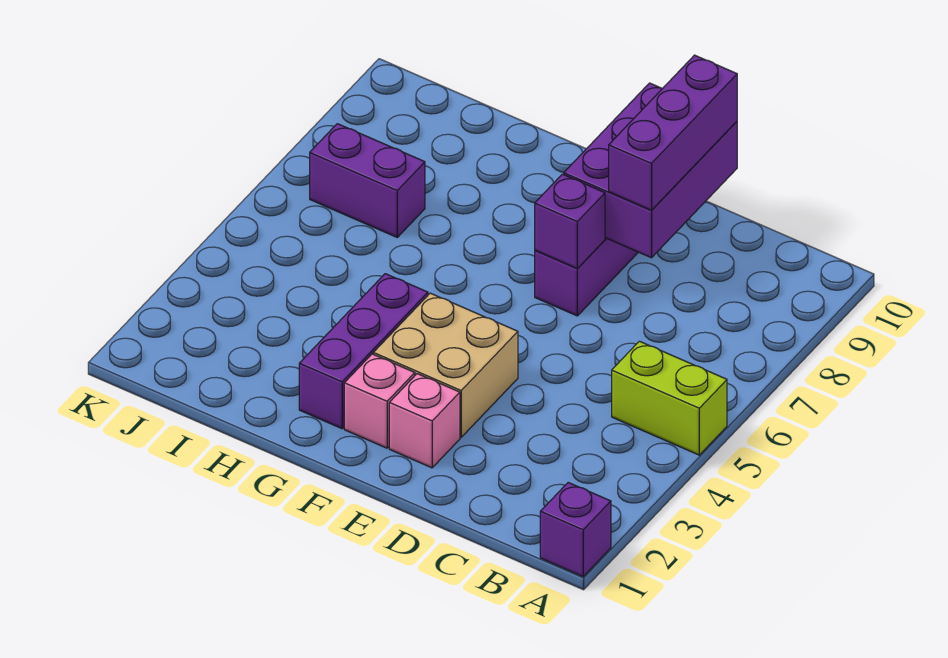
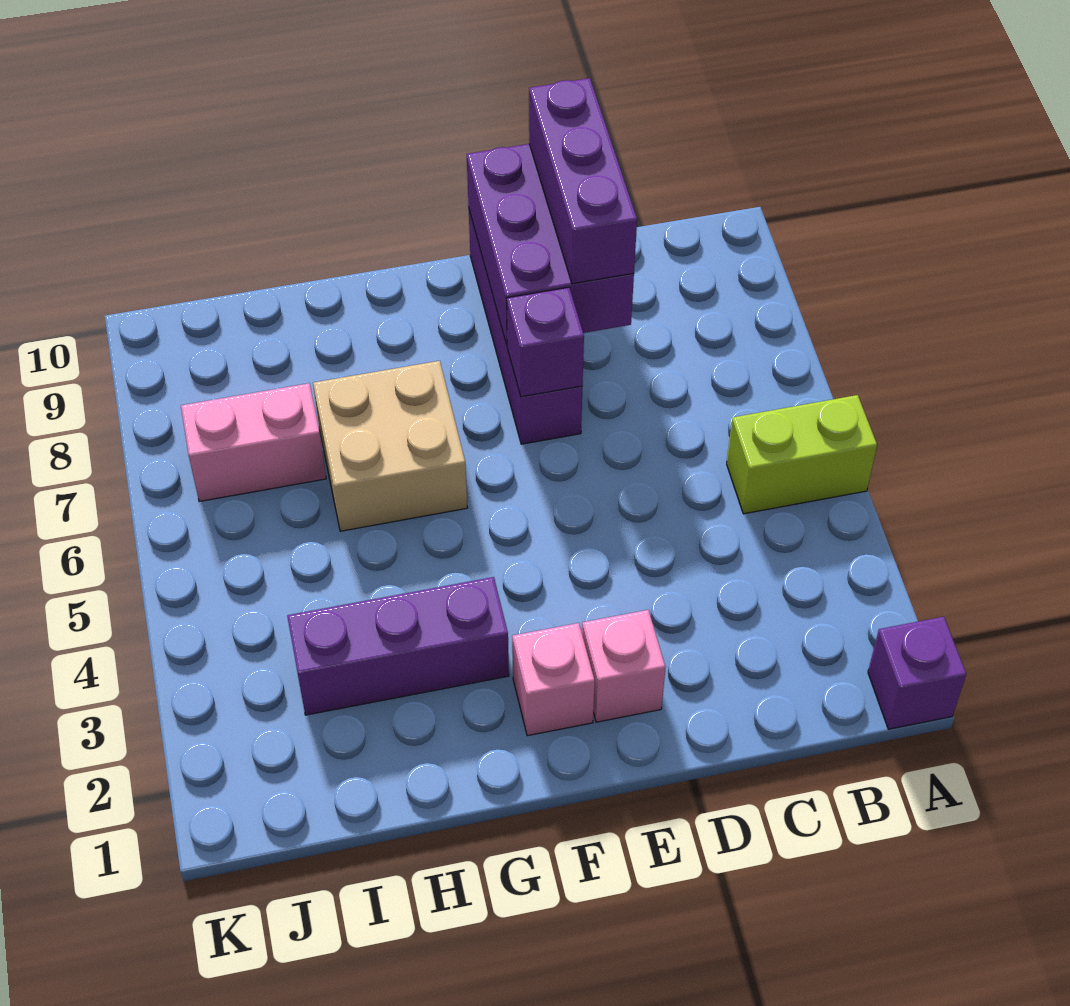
tan 2x2 brick [373,293,518,437] -> tan 2x2 brick moved to [313,361,467,531]
purple 1x3 brick [299,274,428,429] -> purple 1x3 brick turned to [287,577,509,715]
purple 1x2 brick [310,124,425,237] -> pink 1x2 brick [181,383,326,502]

